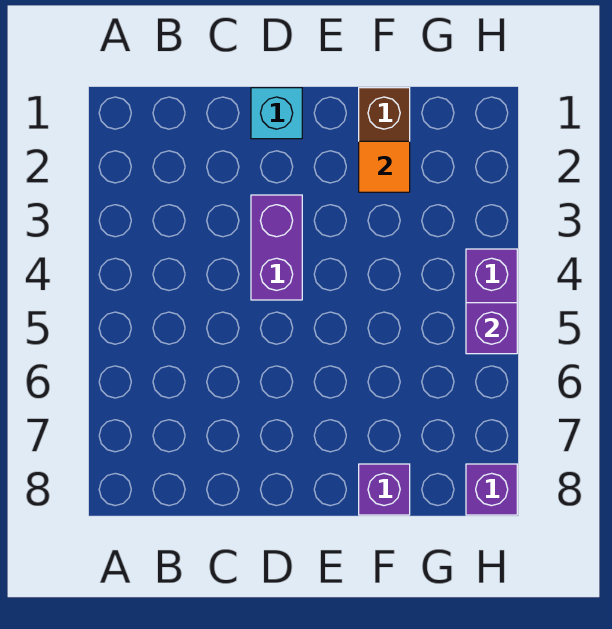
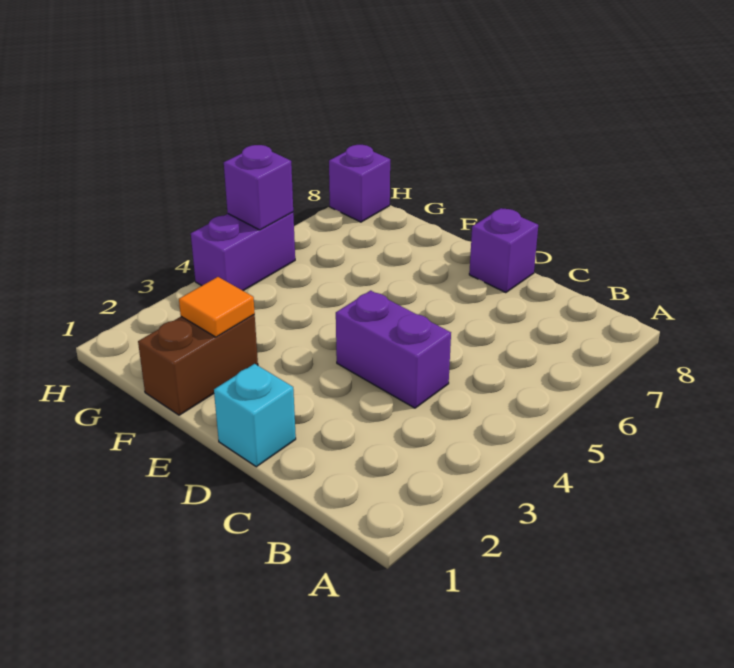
purple 1x2 brick [251,195,302,300] -> purple 1x2 brick turned to [336,290,451,408]
purple 1x1 brick [359,464,410,515] -> purple 1x1 brick moved to [469,208,538,293]

